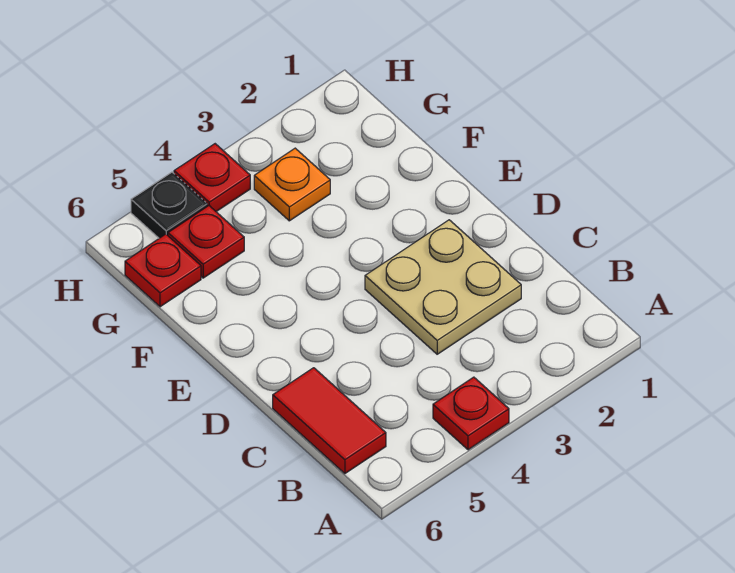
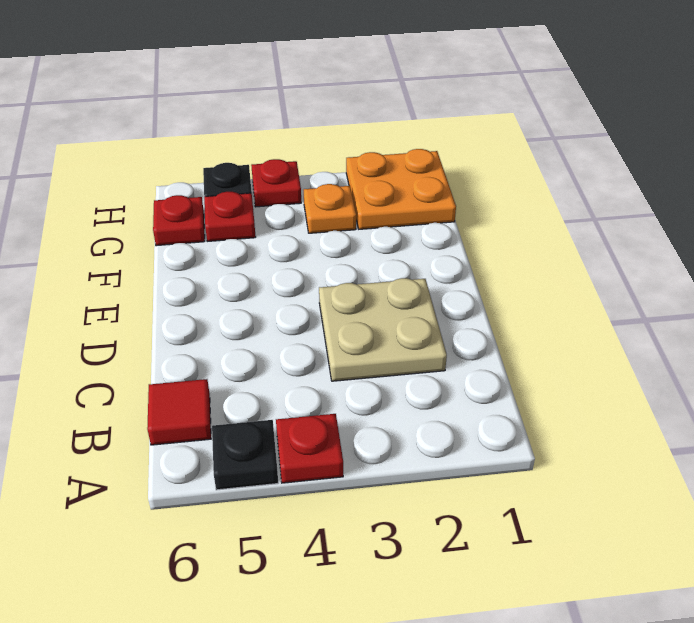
none -> black 1x1 plate [212,420,278,490]
red 1x2 tile [273,368,386,474] -> red 1x1 tile [147,379,211,445]
none -> orange 2x2 plate [346,149,456,229]

